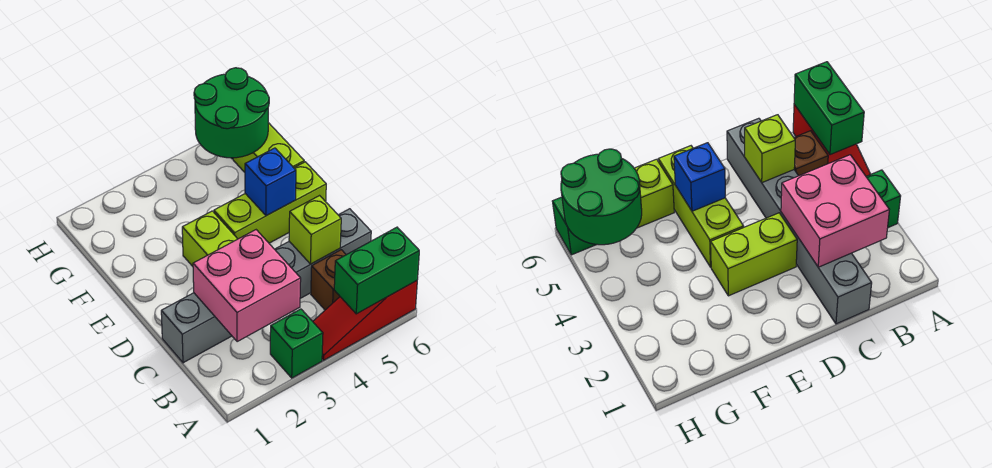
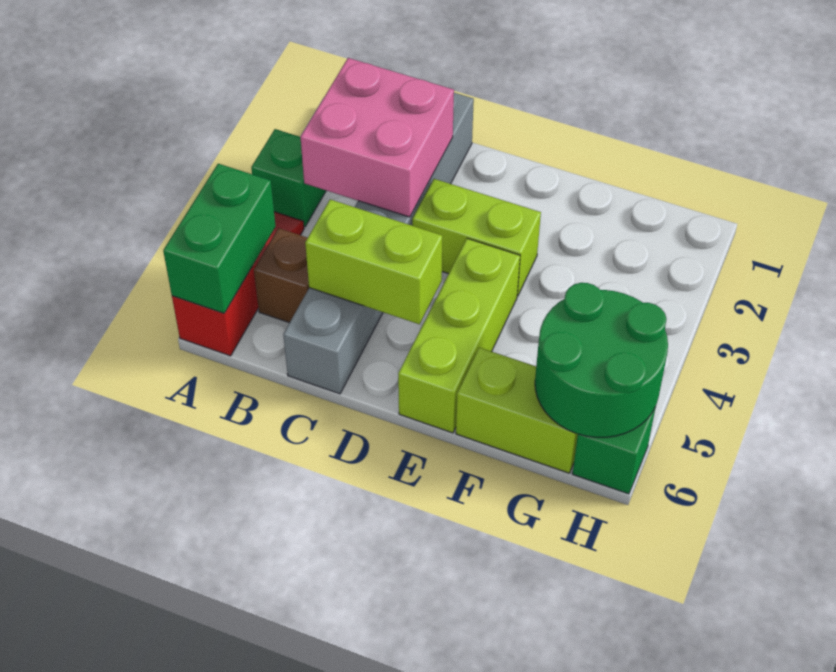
lime 1x1 brick [289,196,341,264] -> lime 1x2 brick [305,200,442,324]
blue 1x1 brick [245,148,296,216] -> none

